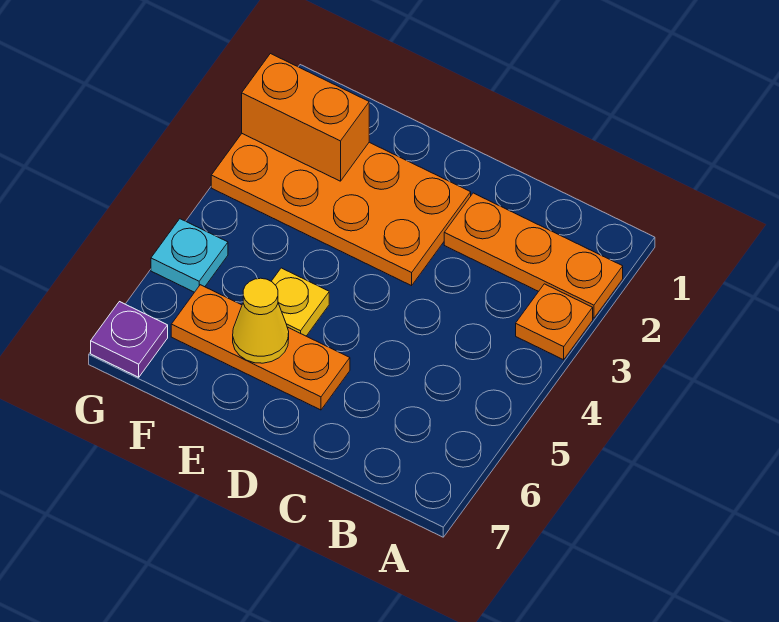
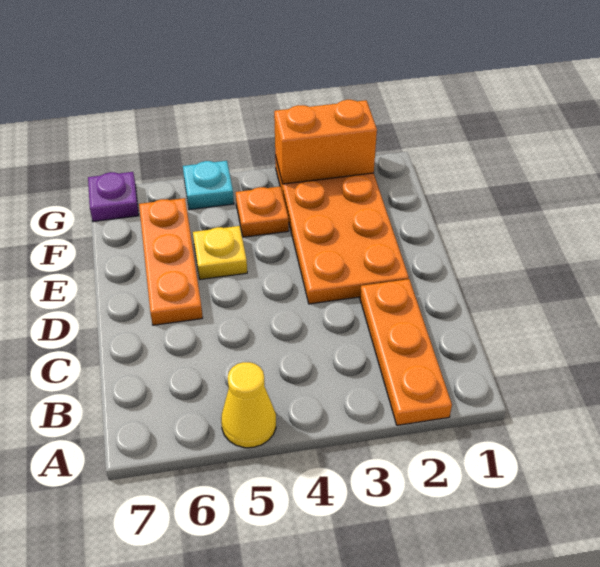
orange 1x1 plate [516,284,593,360] -> orange 1x1 plate moved to [236,186,289,237]
yellow 1x1 cone [233,278,289,363] -> yellow 1x1 cone moved to [221,362,276,448]
orange 1x2 brick [242,54,369,181] -> orange 1x2 brick turned to [274,100,377,184]

